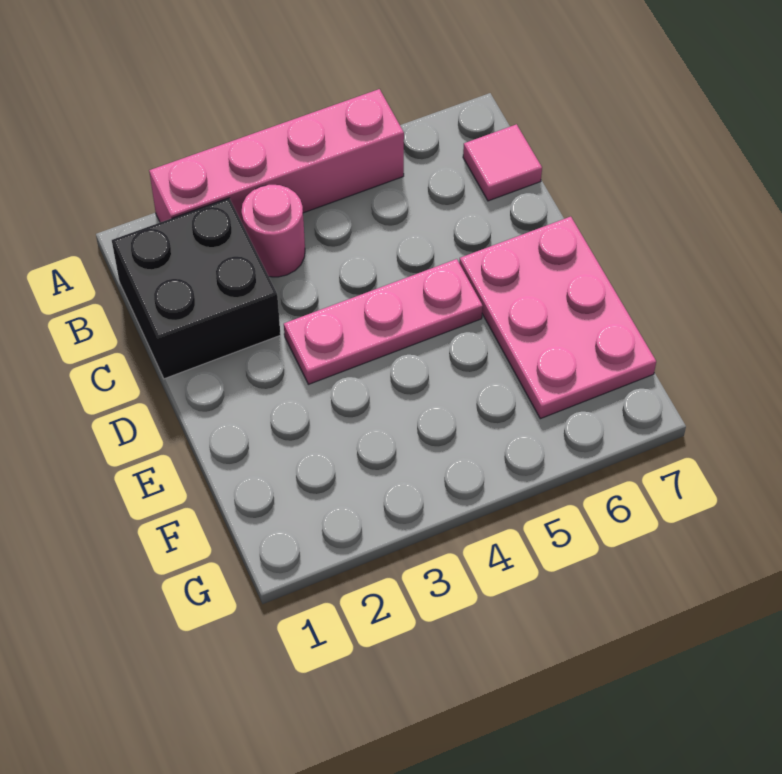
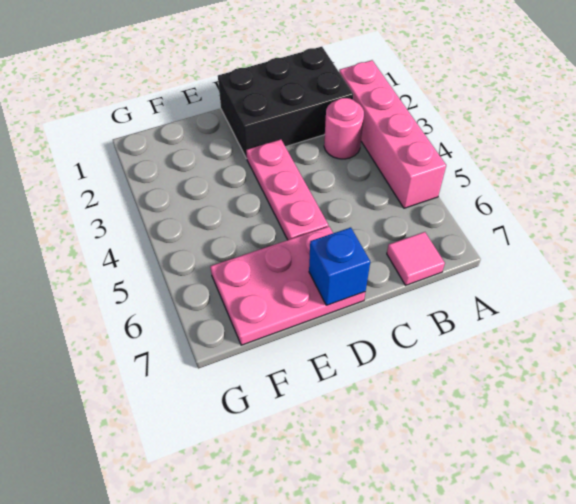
black 2x2 brick [112,198,281,379] -> black 2x3 brick [218,47,353,159]
none -> blue 1x1 brick [309,227,370,305]

